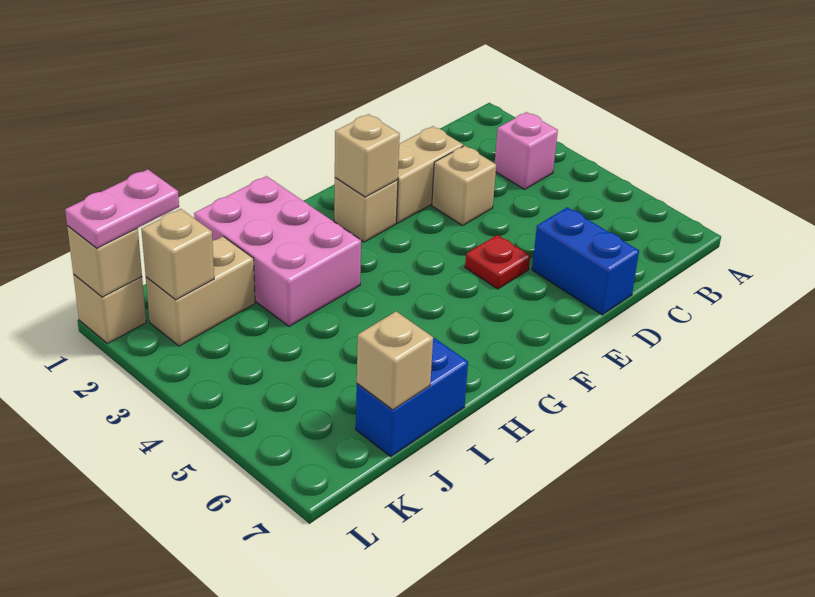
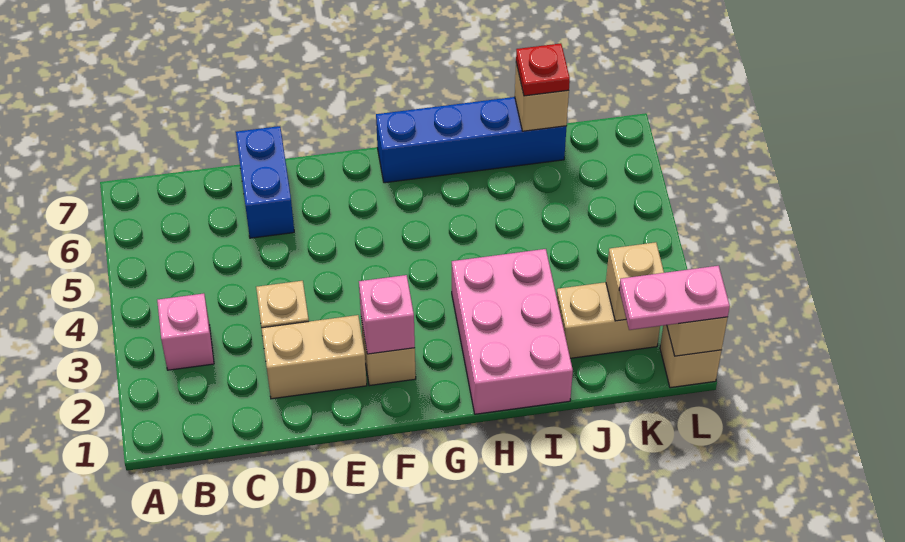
red 1x1 plate [465,235,530,289] -> red 1x1 plate moved to [516,43,570,96]
tan 1x1 brick [335,114,400,197] -> pink 1x1 brick [359,275,415,354]
blue 1x2 brick [356,337,468,456] -> blue 1x4 brick [376,97,567,183]

